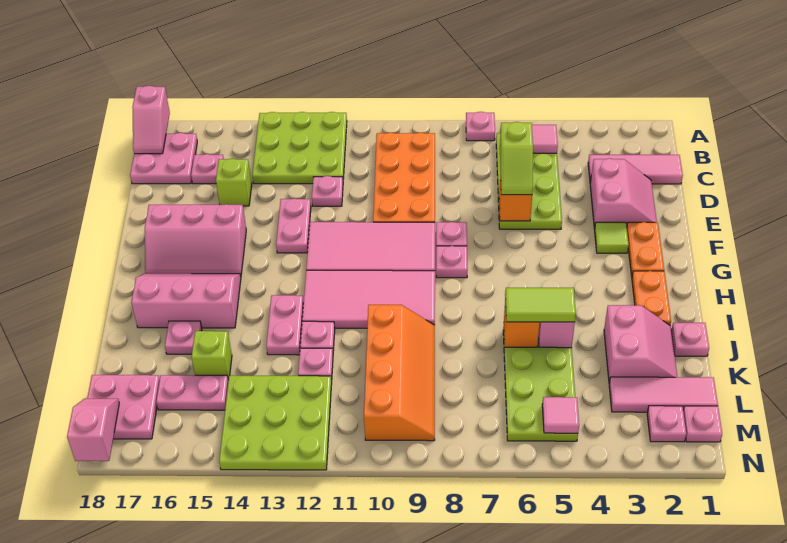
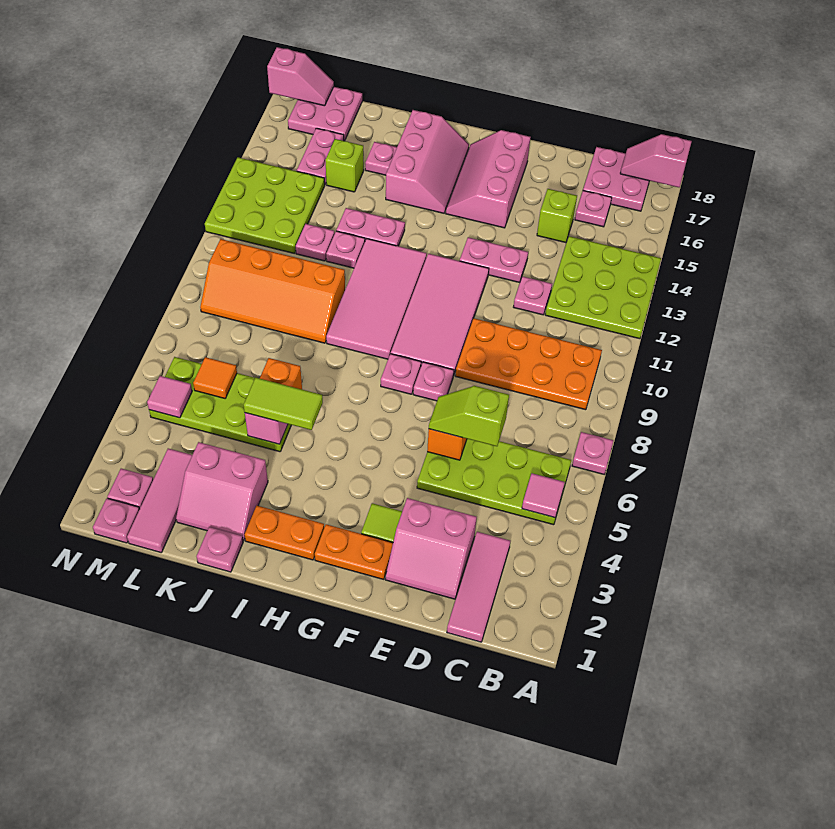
lime 1x2 tile [505,287,576,322] -> lime 1x2 tile turned to [244,378,323,430]
none -> orange 1x1 tile [193,357,237,398]

